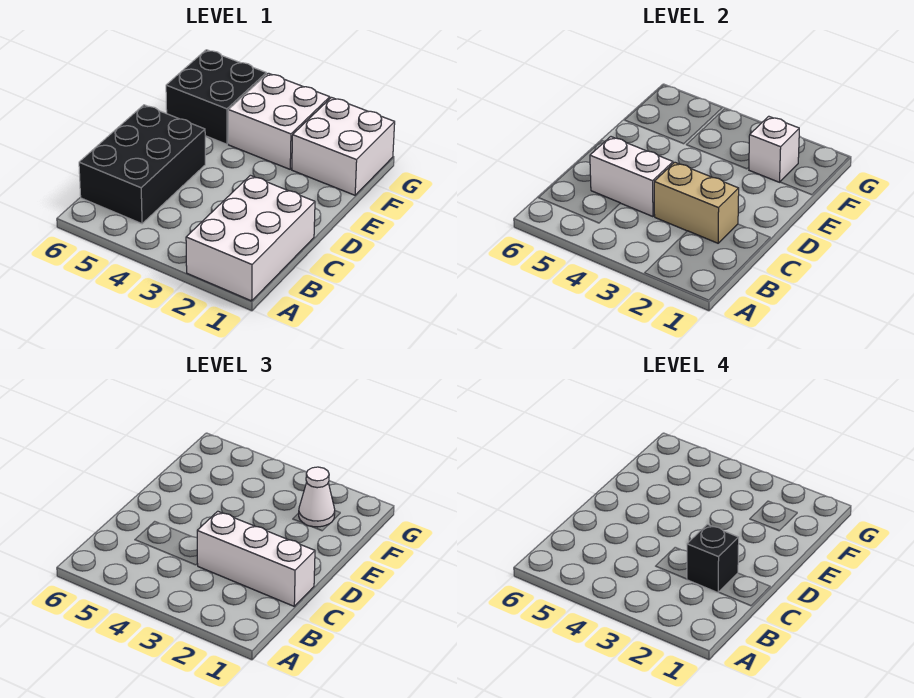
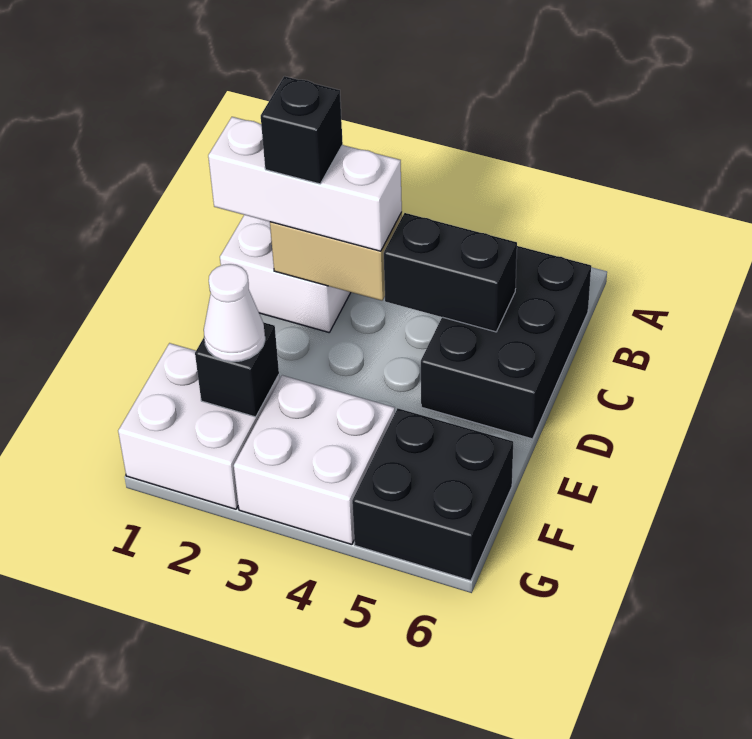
white 1x2 brick [590,137,673,217] -> black 1x2 brick [384,213,517,332]
white 1x1 brick [749,116,799,182] -> black 1x1 brick [195,322,279,417]

